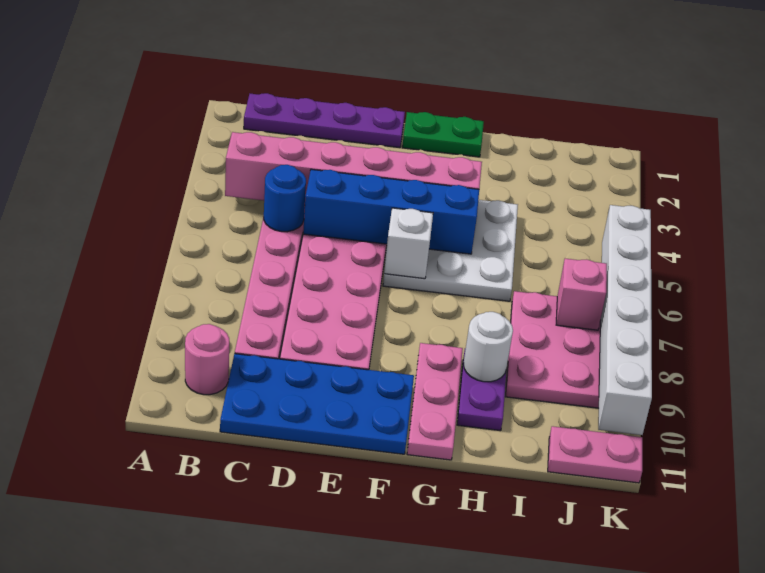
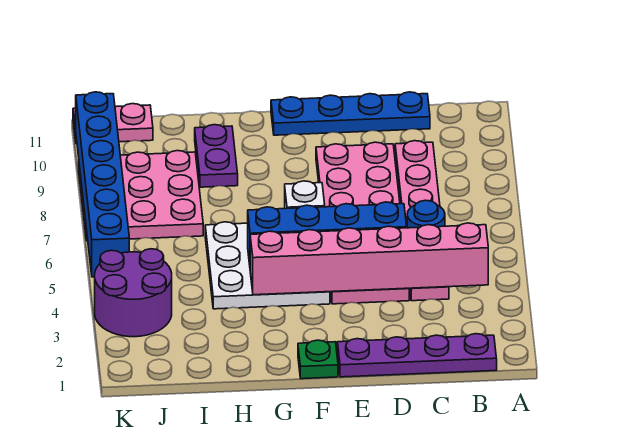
pink 1x1 round brick [185,324,229,395] -> none
blue 2x4 plate [220,354,414,454] -> blue 1x4 plate [271,92,430,135]
green 1x2 plate [402,112,484,157] -> green 1x1 plate [298,340,338,379]
pink 1x3 plate [407,343,463,460] -> none
white 1x1 round brick [463,312,513,382] -> none
none -> purple 2x2 round brick [95,249,172,337]
pink 1x1 brick [556,258,607,330] -> none
white 1x6 brick [598,205,652,435] -> blue 1x6 brick [76,92,129,277]

